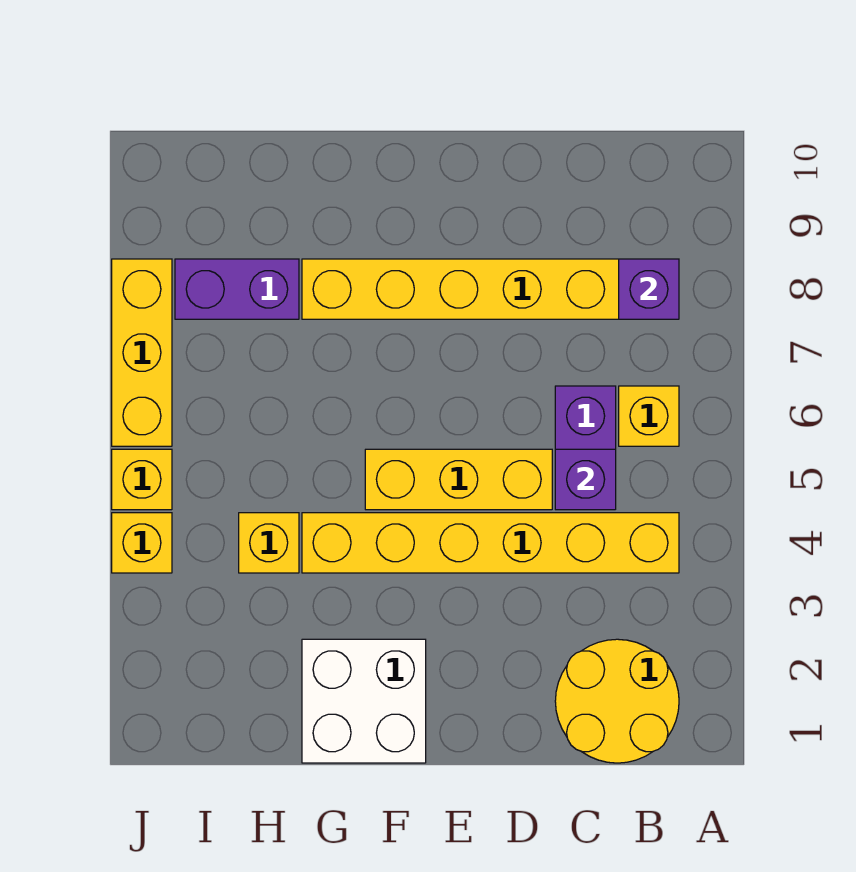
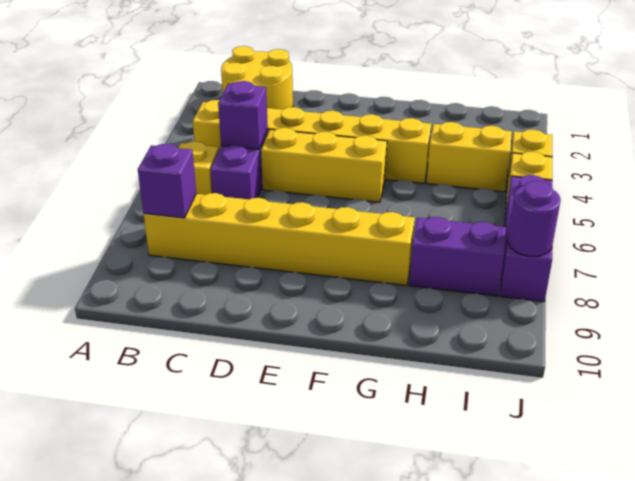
white 2x2 brick [302,639,426,763] -> none
yellow 1x1 brick [239,513,299,573] -> yellow 1x2 brick [427,122,512,192]
yellow 1x3 brick [112,259,172,446] -> purple 1x3 brick [500,175,552,302]
none -> purple 1x1 round brick [508,181,561,256]

